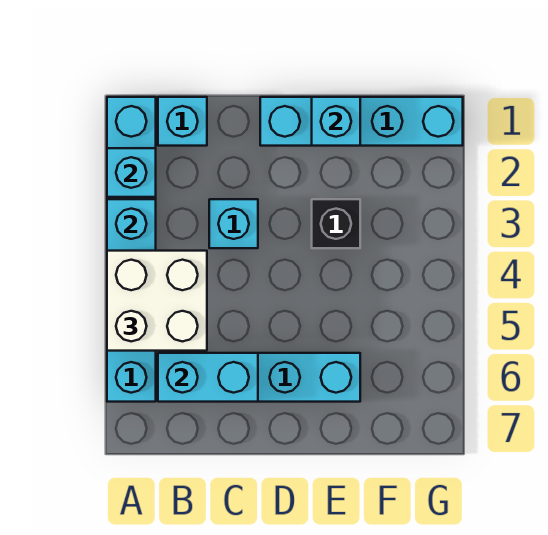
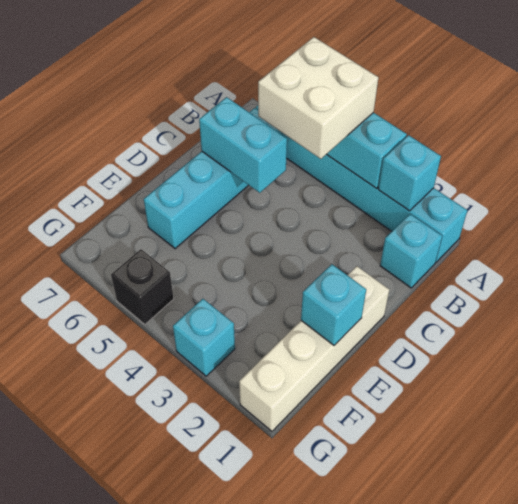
cyan 1x2 brick [158,353,258,402] -> cyan 1x2 brick turned to [199,97,287,193]
cyan 1x1 brick [209,199,258,248] -> cyan 1x1 brick moved to [173,299,235,376]
cyan 1x4 brick [260,97,463,146] -> white 1x4 brick [239,266,389,431]
black 1x1 brick [312,199,360,248] -> black 1x1 brick moved to [111,249,174,324]

